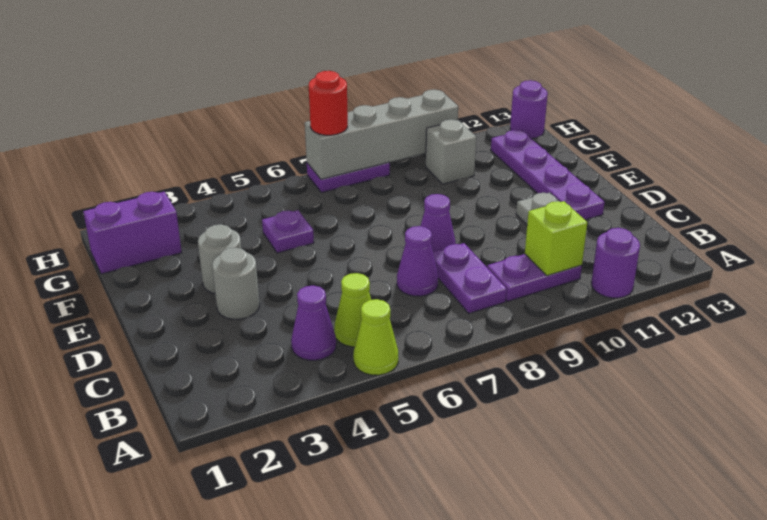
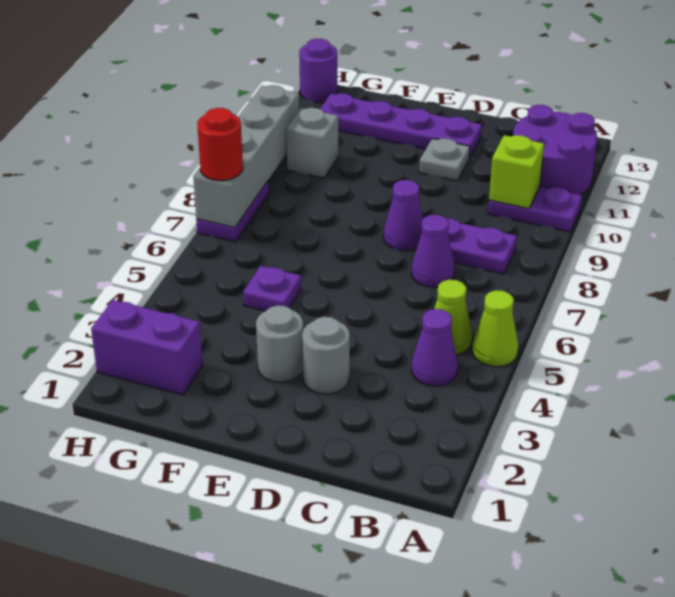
purple 1x1 round brick [591,228,640,298] -> purple 2x2 round brick [513,105,597,195]
purple 1x2 plate [487,254,582,301] -> purple 1x2 plate turned to [488,186,582,232]
purple 1x2 brick [83,192,182,274] -> purple 1x2 brick turned to [91,300,203,395]

